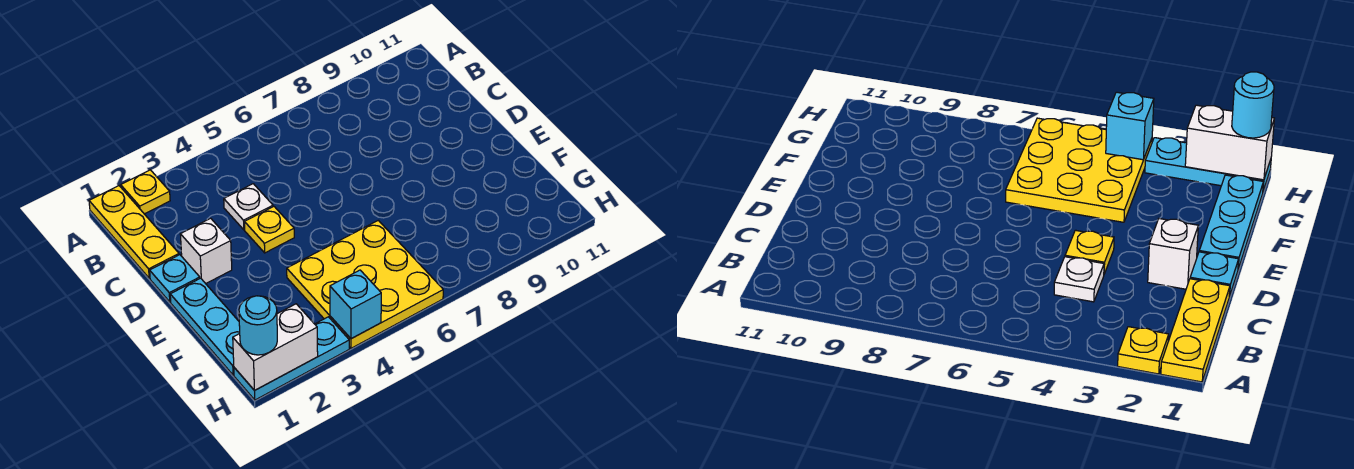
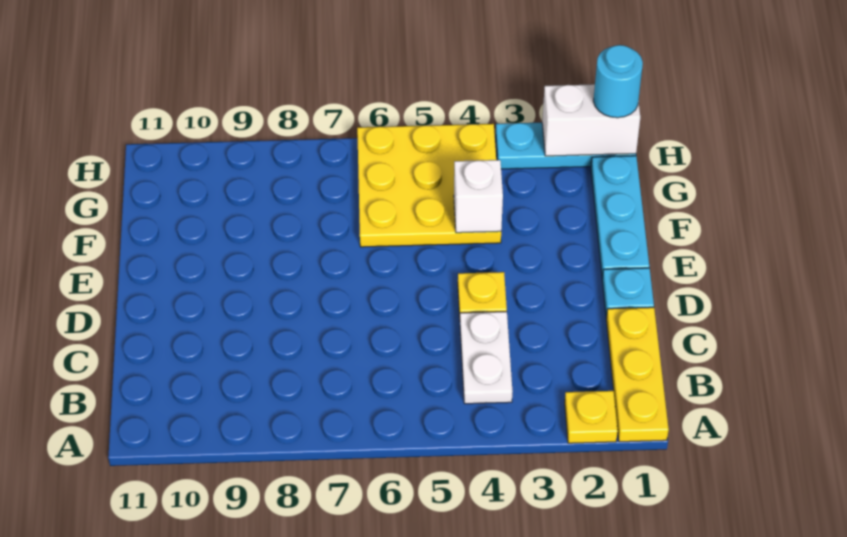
white 1x1 plate [224,184,273,230] -> white 1x2 plate [460,312,512,404]
white 1x1 brick [180,218,232,284] -> white 1x1 brick moved to [454,160,503,233]
cyan 1x1 brick [330,270,381,339] -> none

